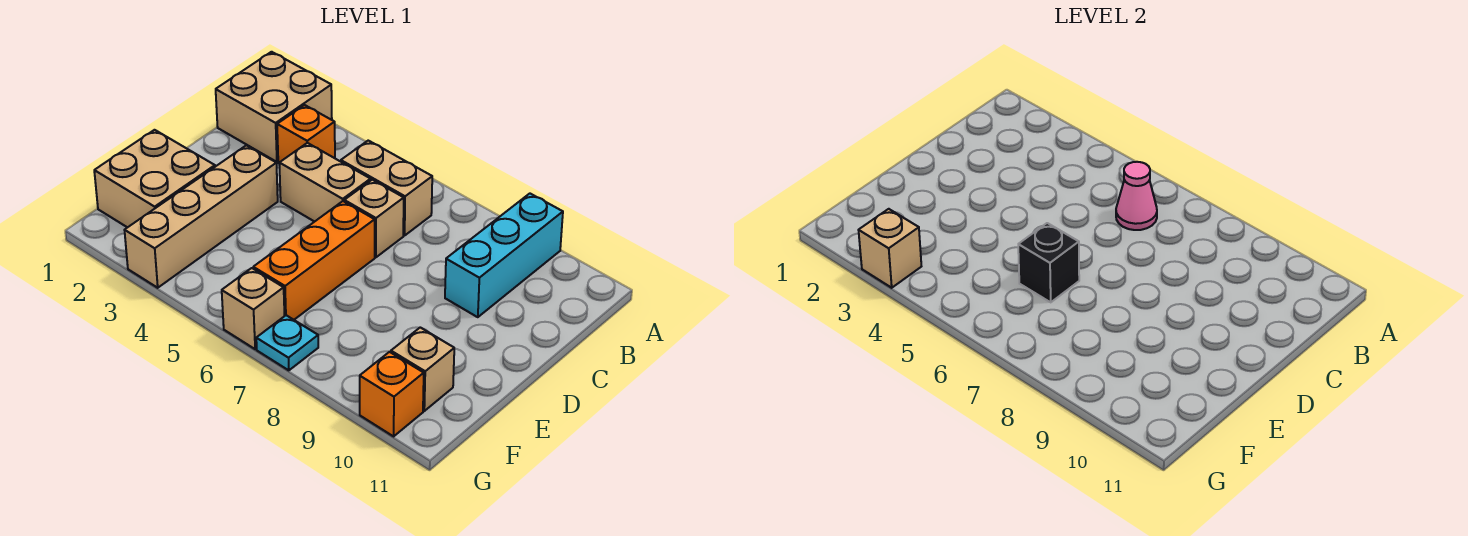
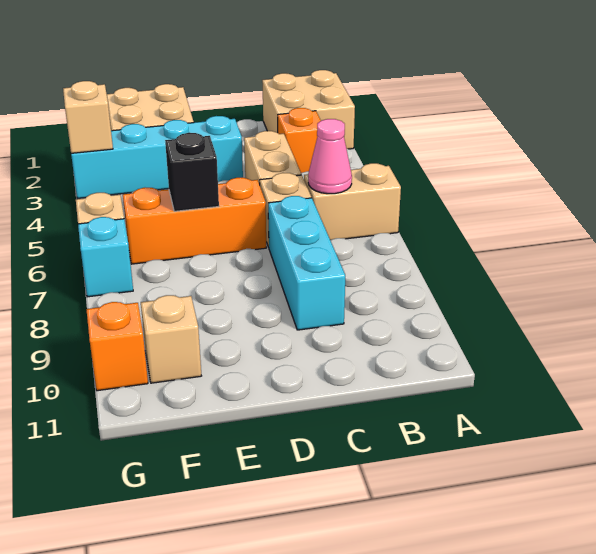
cyan 1x3 brick [445,194,563,317] -> cyan 1x3 brick turned to [268,196,345,330]
tan 1x2 brick [341,141,432,236] -> tan 1x2 brick turned to [304,163,401,240]
tan 1x4 brick [125,145,278,288] -> cyan 1x4 brick [71,116,243,199]
cyan 1x1 plate [256,315,318,370] -> cyan 1x1 brick [78,217,133,297]

